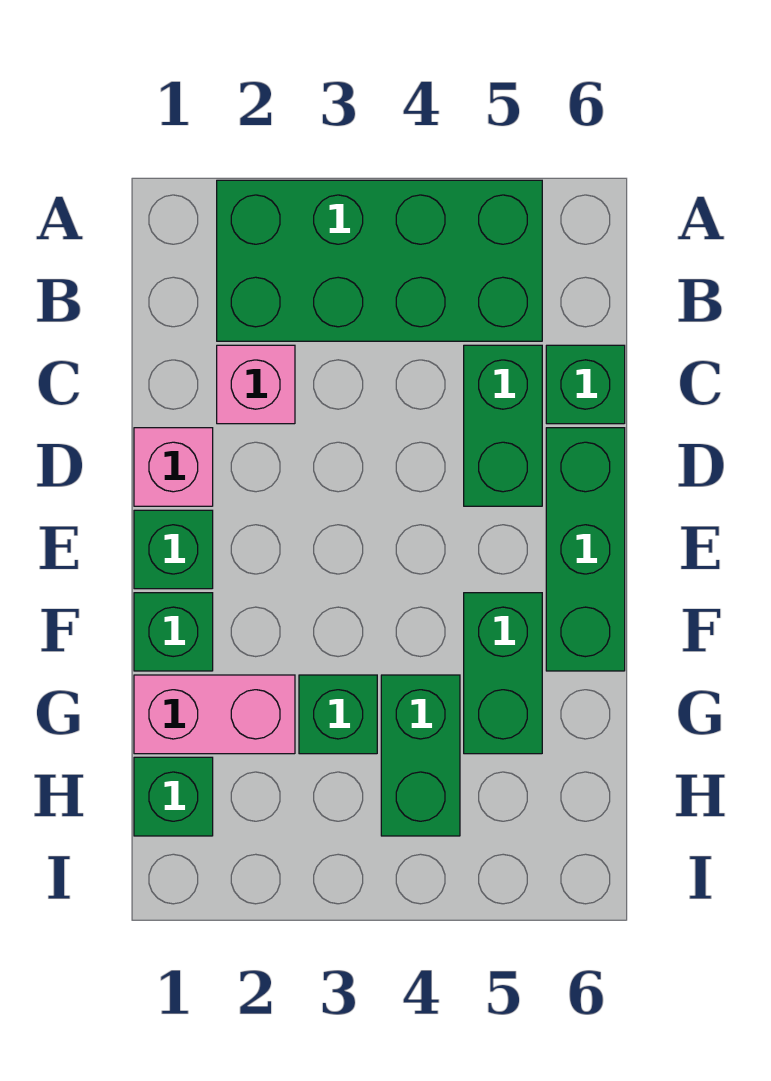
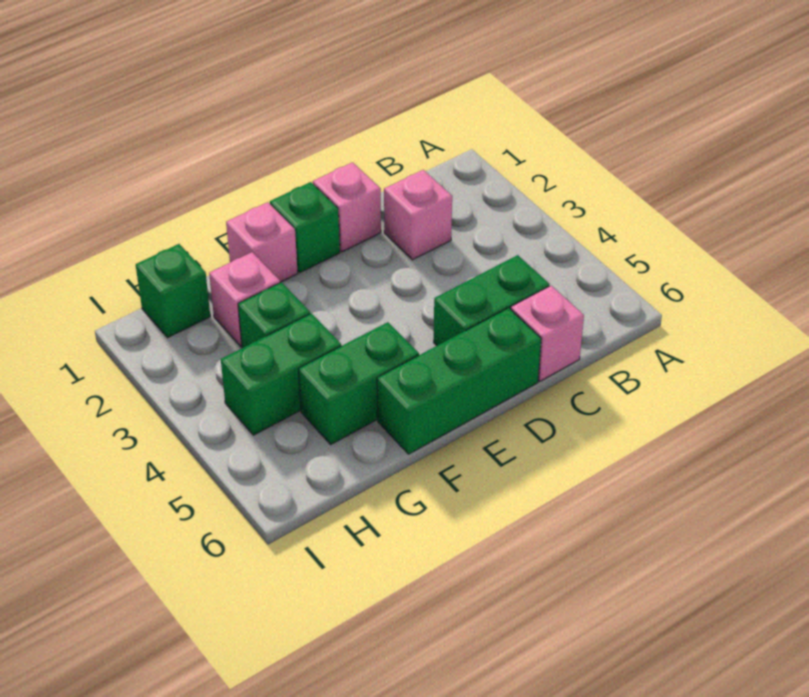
green 2x4 brick [217,180,542,341] -> none
green 1x1 brick [546,345,625,424] -> pink 1x1 brick [511,286,584,381]
green 1x1 brick [134,593,213,671] -> pink 1x1 brick [226,202,298,282]
pink 1x2 brick [134,675,295,754] -> pink 1x1 brick [209,252,280,346]

